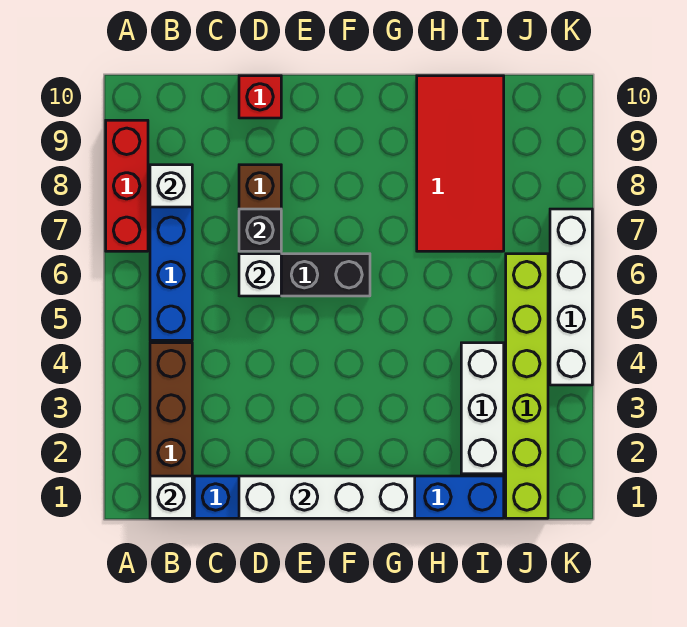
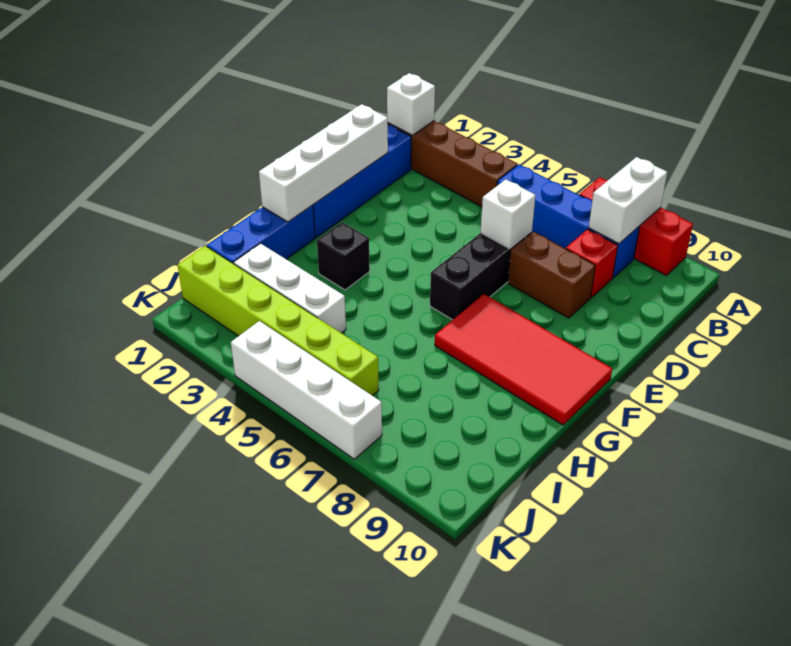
white 1x1 brick [150,165,192,207] -> white 1x2 brick [589,157,667,244]
black 1x1 brick [239,209,281,251] -> black 1x1 brick moved to [317,222,370,290]
red 1x1 brick [239,76,281,118] -> red 1x1 brick moved to [566,229,618,298]
red 2x4 tile [417,76,504,251] -> red 2x4 tile moved to [435,294,612,425]

